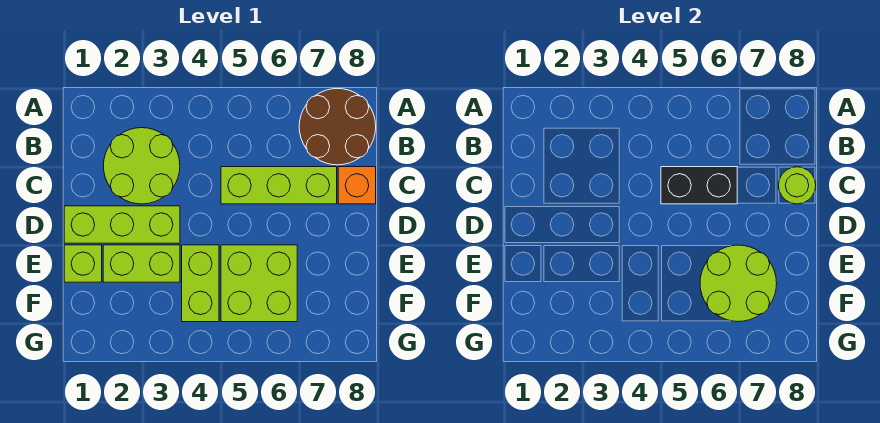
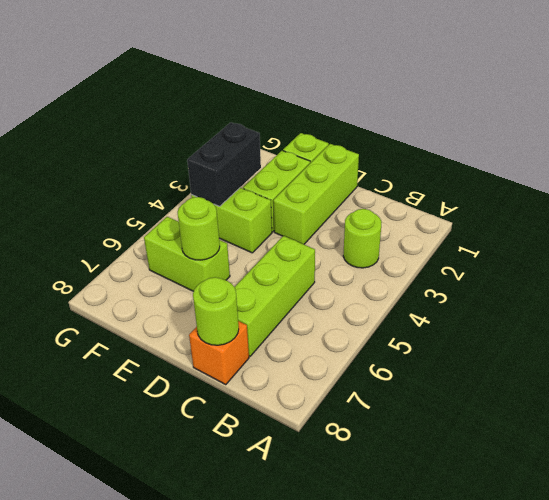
brown 2x2 round brick [299,89,376,165] -> none
lime 2x2 round brick [103,128,180,204] -> lime 1x1 round brick [343,209,381,268]
black 1x2 brick [661,167,737,204] -> black 1x2 brick moved to [187,123,261,206]
lime 2x2 brick [221,245,297,322] -> lime 1x2 brick [144,217,230,291]
lime 2x2 round brick [700,245,777,322] -> lime 1x1 round brick [177,197,220,260]

